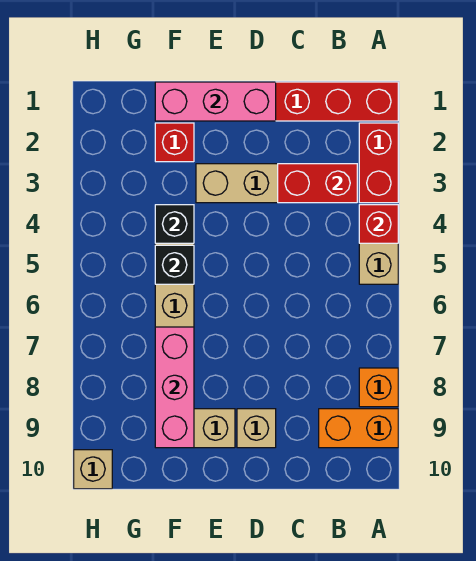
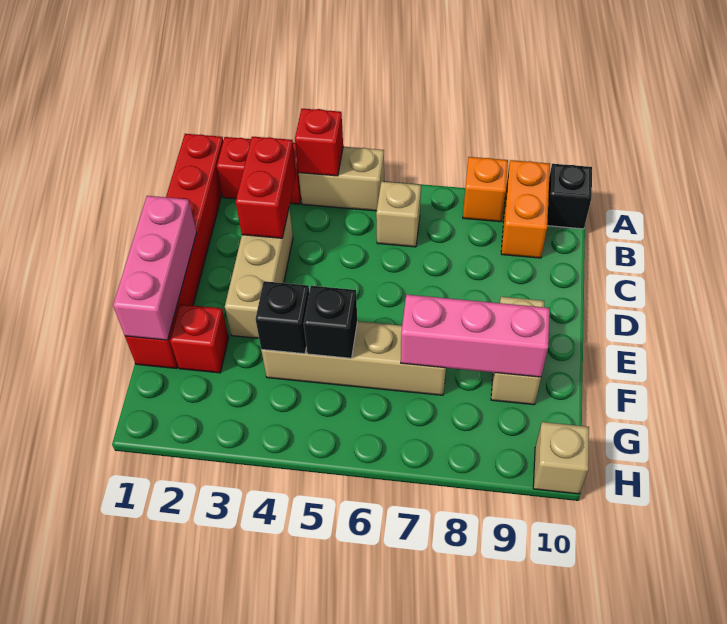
none -> black 1x1 brick [547,164,592,229]
tan 1x1 brick [237,409,276,448] -> tan 1x1 brick moved to [376,181,421,247]

